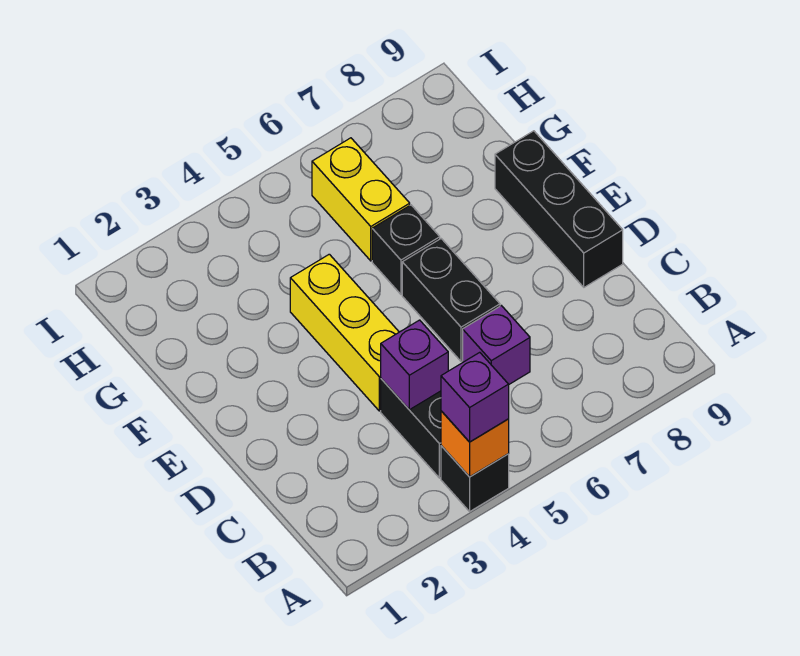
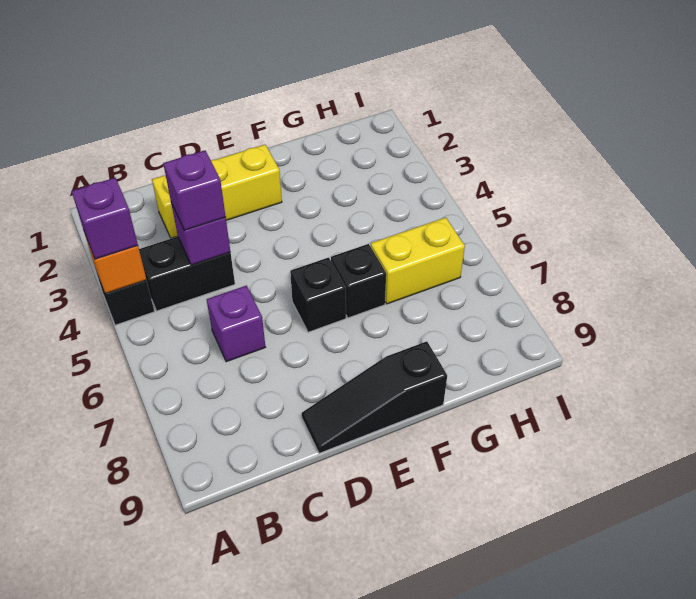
none -> purple 1x1 brick [163,150,226,230]
yellow 1x3 brick [290,254,399,411] -> yellow 1x3 brick moved to [152,145,282,238]
black 1x2 brick [402,239,500,362] -> black 1x1 brick [290,257,346,332]
black 1x3 brick [495,131,623,287] -> black 1x3 slope [302,341,447,453]

